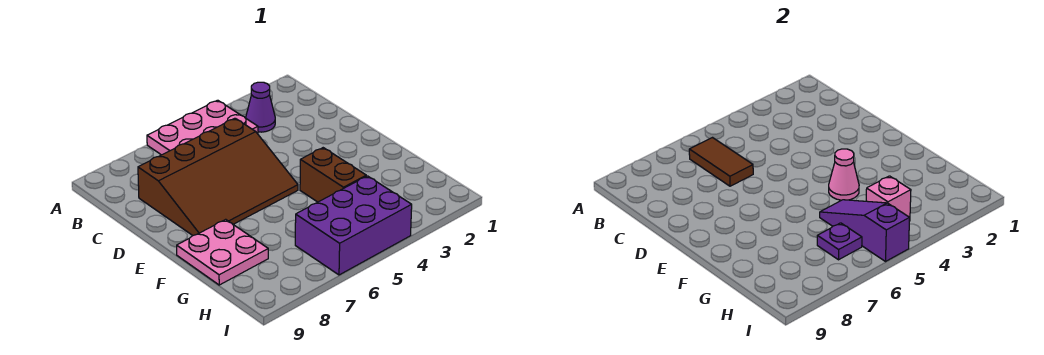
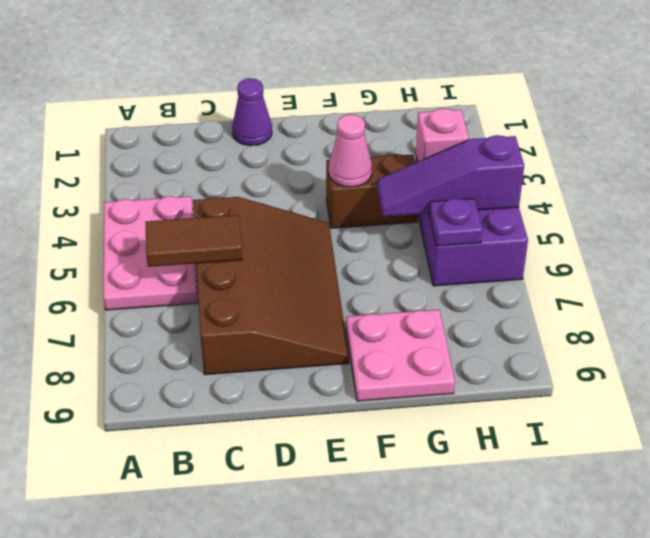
purple 1x1 cone [246,82,275,132] -> purple 1x1 cone moved to [232,78,272,146]

